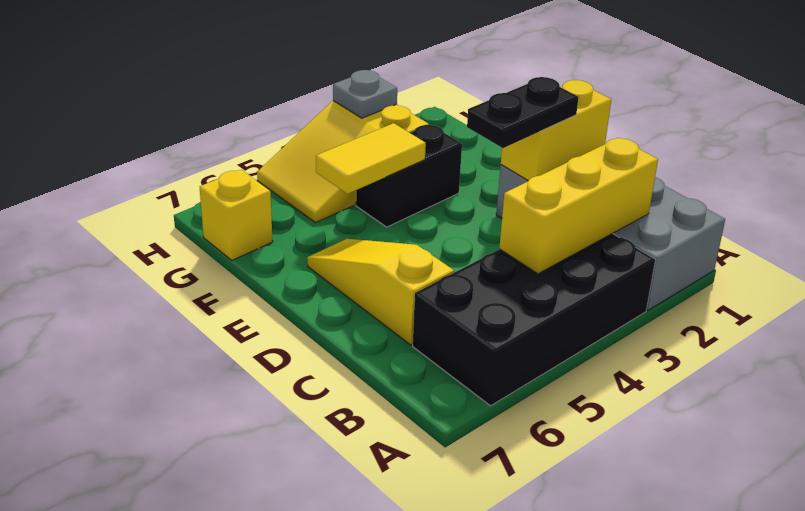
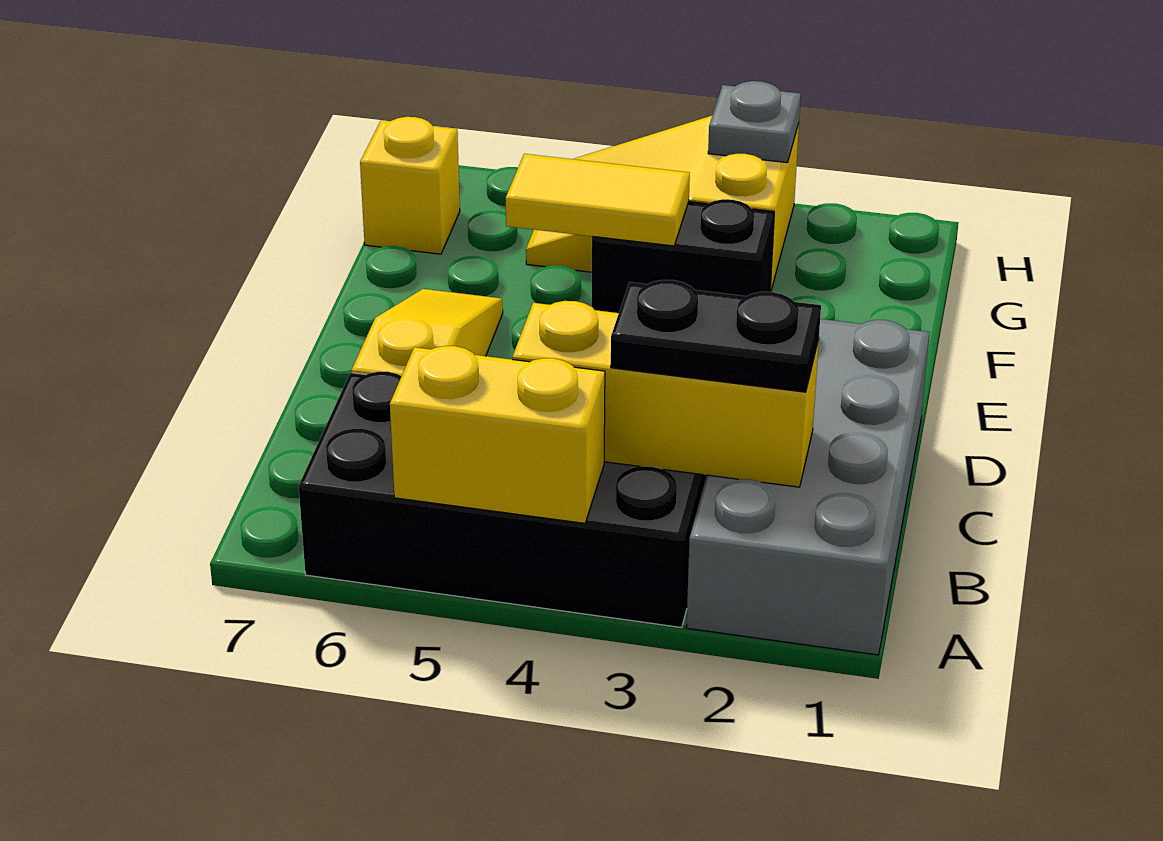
yellow 1x2 brick [501,80,611,180] -> yellow 1x2 brick moved to [390,346,605,523]
black 1x2 plate [467,77,579,148] -> black 1x2 plate moved to [611,280,821,392]

